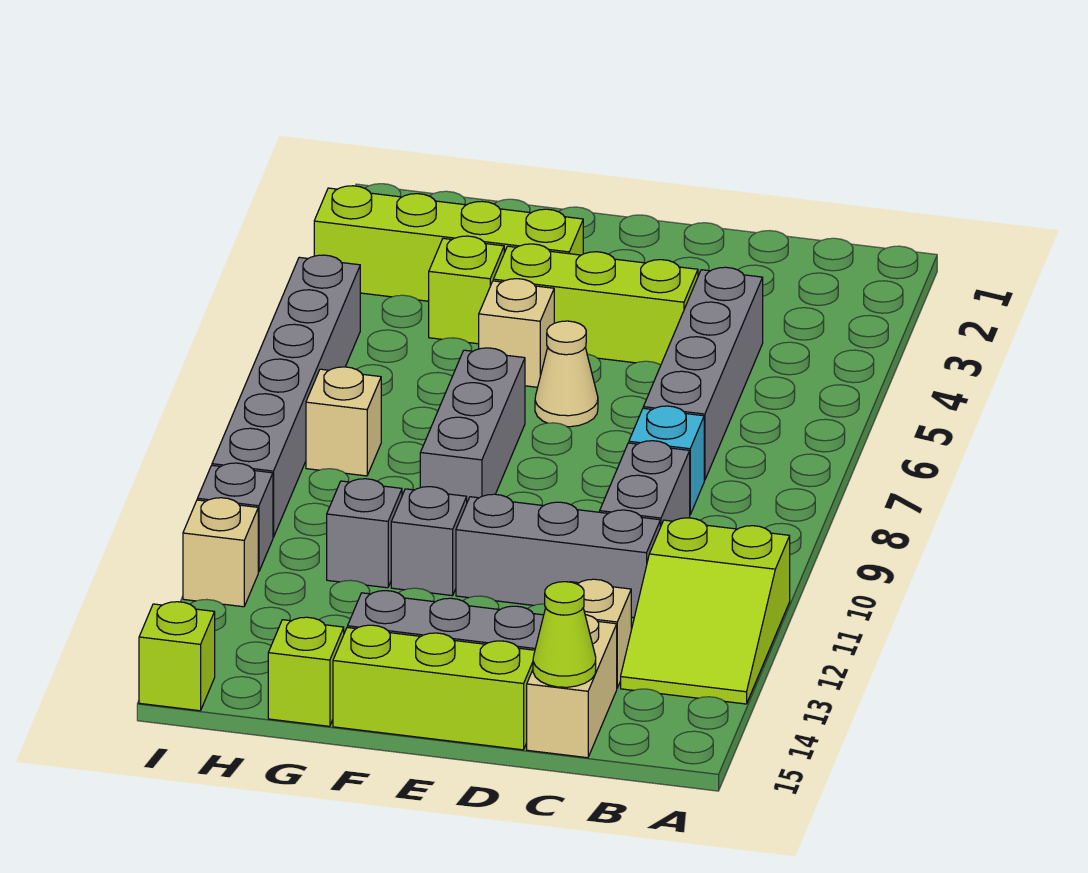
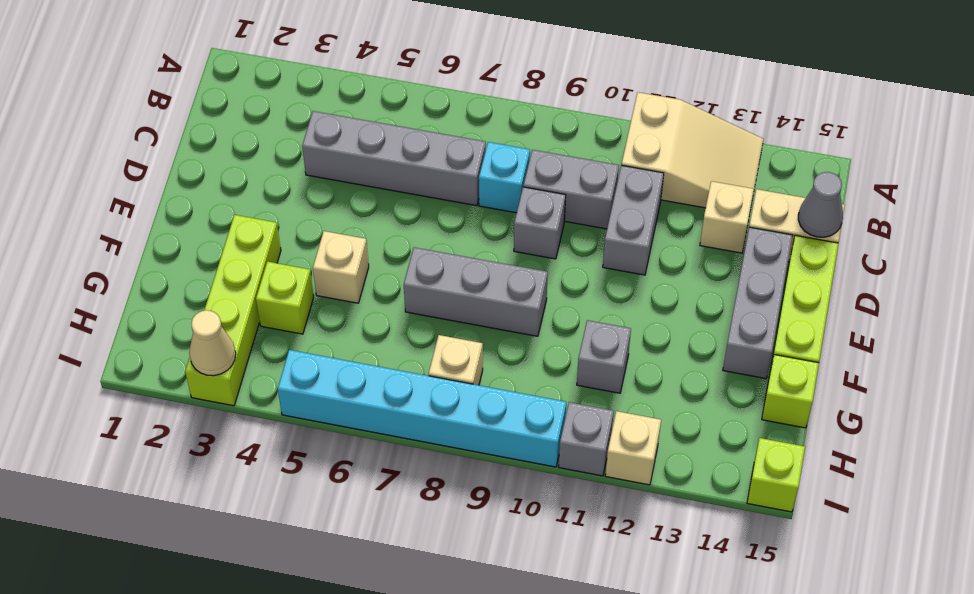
lime 2x3 slope [621,518,790,704] -> tan 2x3 slope [622,92,764,208]
grey 1x3 brick [456,494,660,618] -> grey 1x2 brick [603,165,664,275]
lime 1x1 cone [533,582,596,687] -> grey 1x1 cone [798,172,843,237]
lime 1x3 brick [493,244,698,365] -> none
tan 1x1 cone [535,321,598,427] -> tan 1x1 cone moved to [189,310,236,376]
grey 1x1 brick [391,487,467,596] -> grey 1x1 brick moved to [514,187,566,259]
grey 1x6 brick [212,255,360,537] -> cyan 1x6 brick [278,350,566,467]

